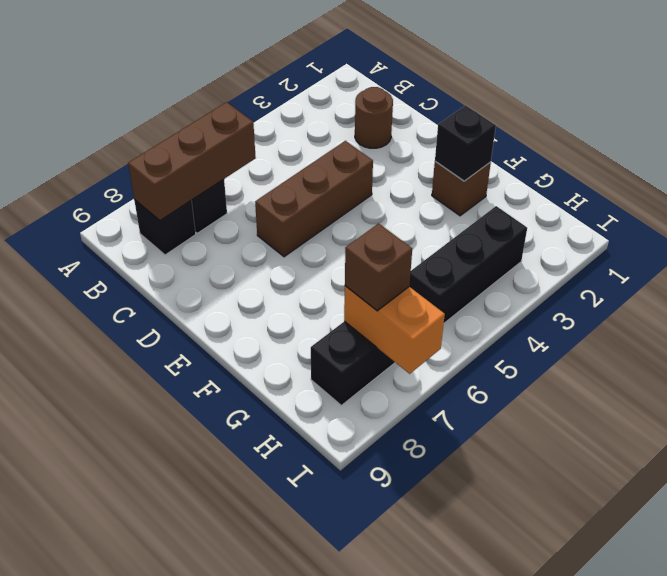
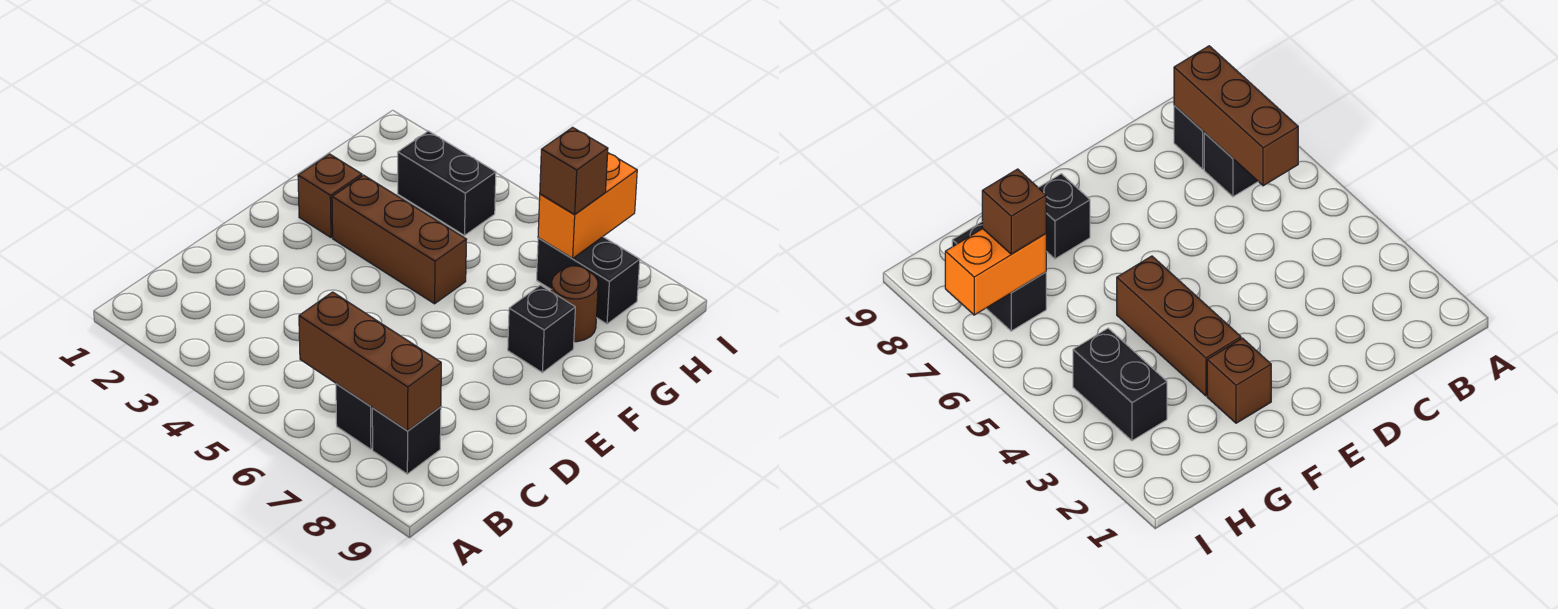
brown 1x1 round brick [355,87,393,148] -> brown 1x1 round brick moved to [551,266,598,342]
brown 1x3 brick [255,141,373,257] -> brown 1x3 brick moved to [332,175,467,304]
black 1x1 brick [435,105,496,181] -> black 1x1 brick moved to [508,285,575,373]
black 1x3 brick [409,206,527,323] -> black 1x2 brick [398,131,496,235]

